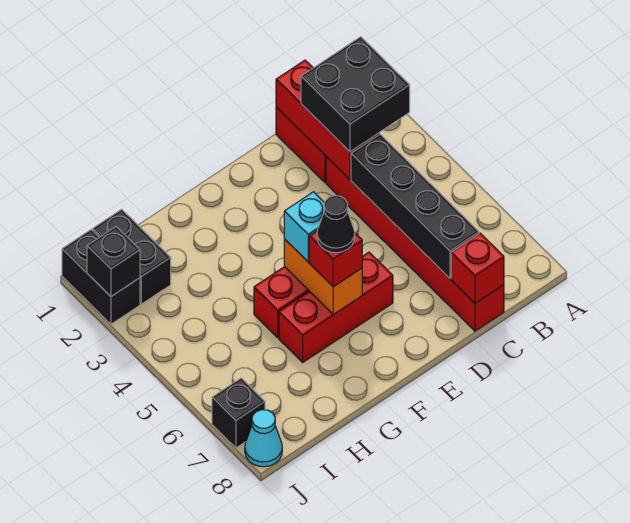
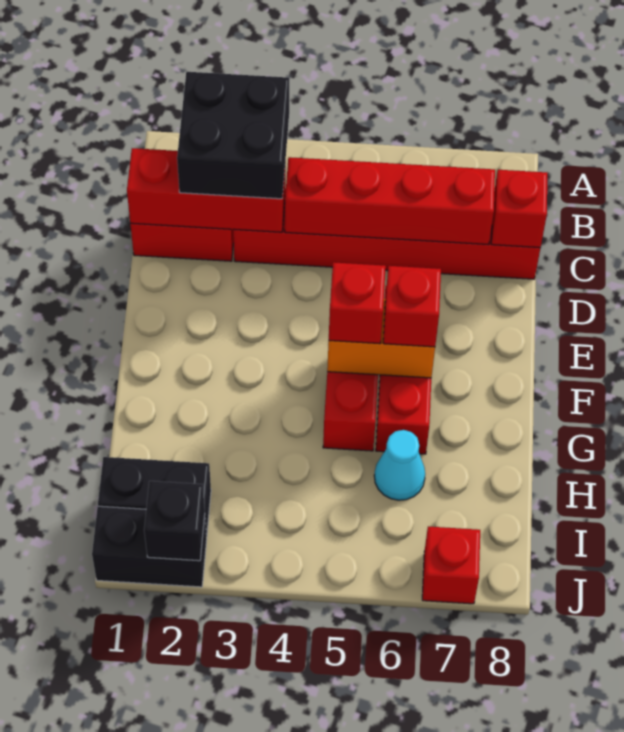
black 1x4 brick [351,134,479,278] -> red 1x4 brick [285,157,495,245]
cyan 1x1 brick [284,192,325,262] -> red 1x1 brick [329,262,386,344]
black 1x1 cone [317,196,355,253] -> none
black 1x1 brick [212,378,265,448] -> red 1x1 brick [422,527,480,604]
cyan 1x1 cone [245,410,282,467] -> cyan 1x1 cone moved to [374,430,425,500]

